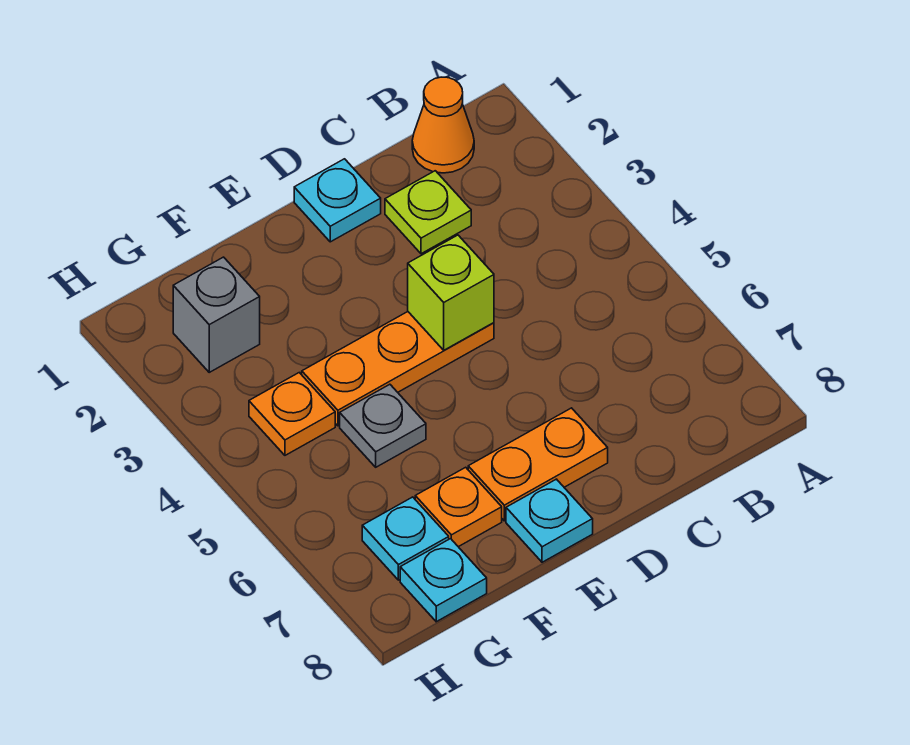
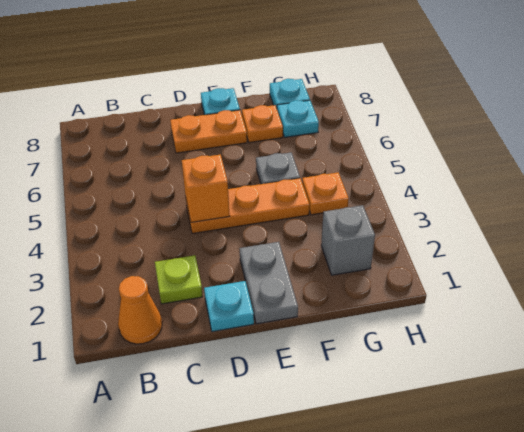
lime 1x1 brick [408,235,494,350] -> orange 1x1 brick [182,155,230,222]
none -> grey 1x2 plate [239,242,298,324]

